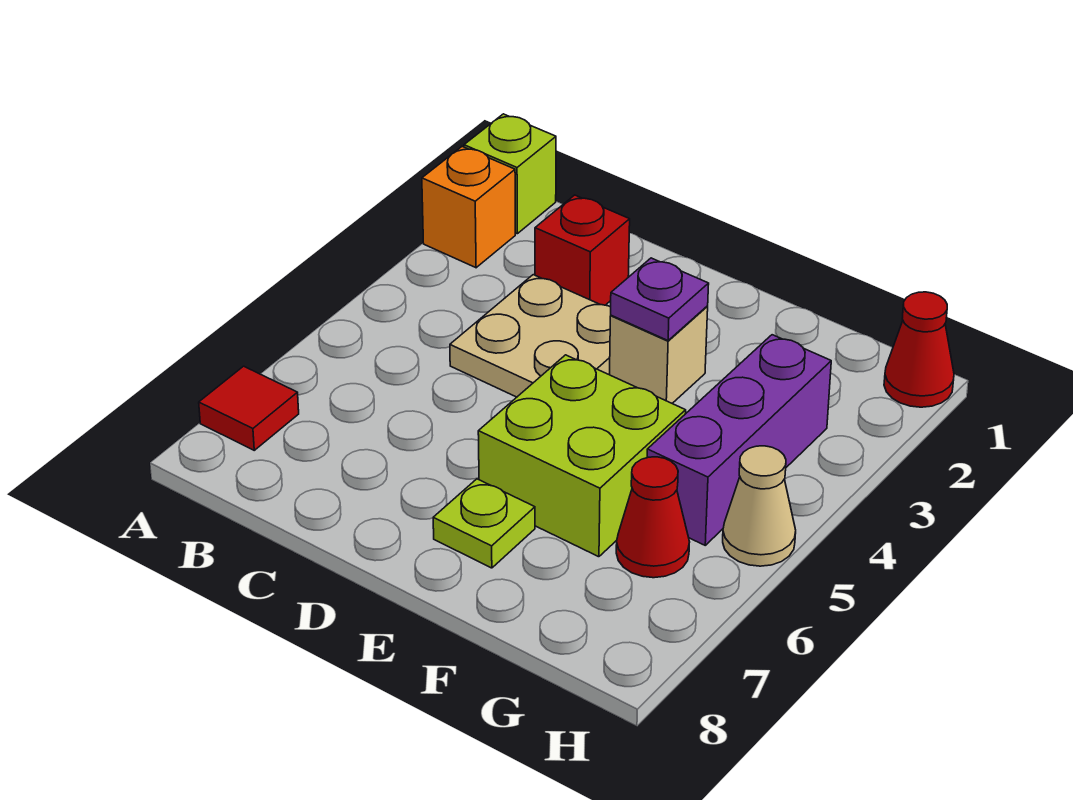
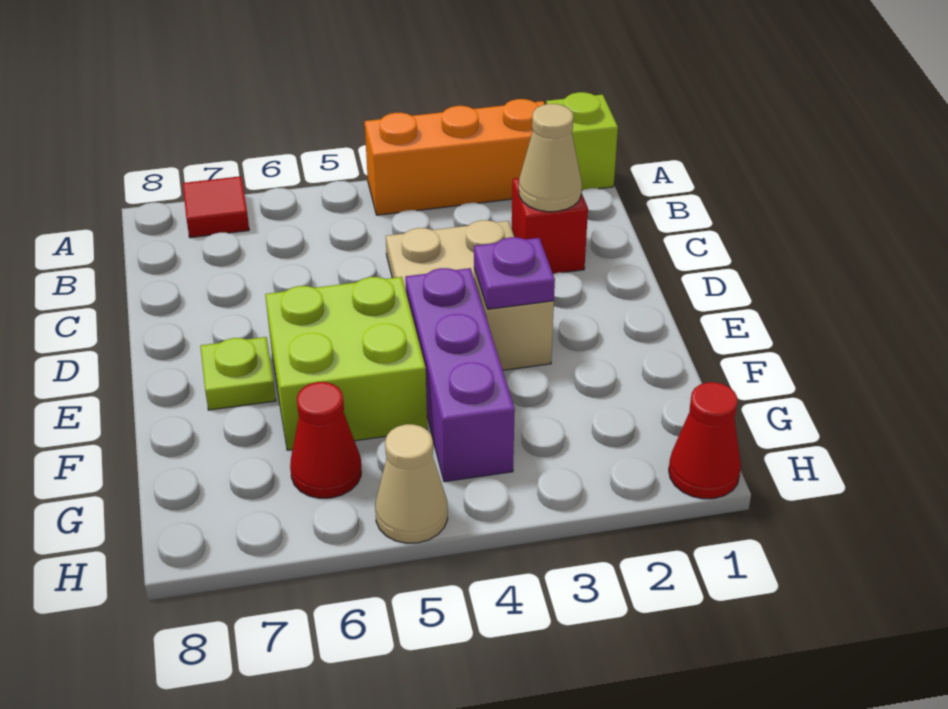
orange 1x1 brick [422,147,515,268] -> orange 1x3 brick [365,99,545,215]
none -> tan 1x1 cone [519,104,582,212]
purple 1x3 brick [647,335,831,545] -> purple 1x3 brick turned to [405,268,515,482]

